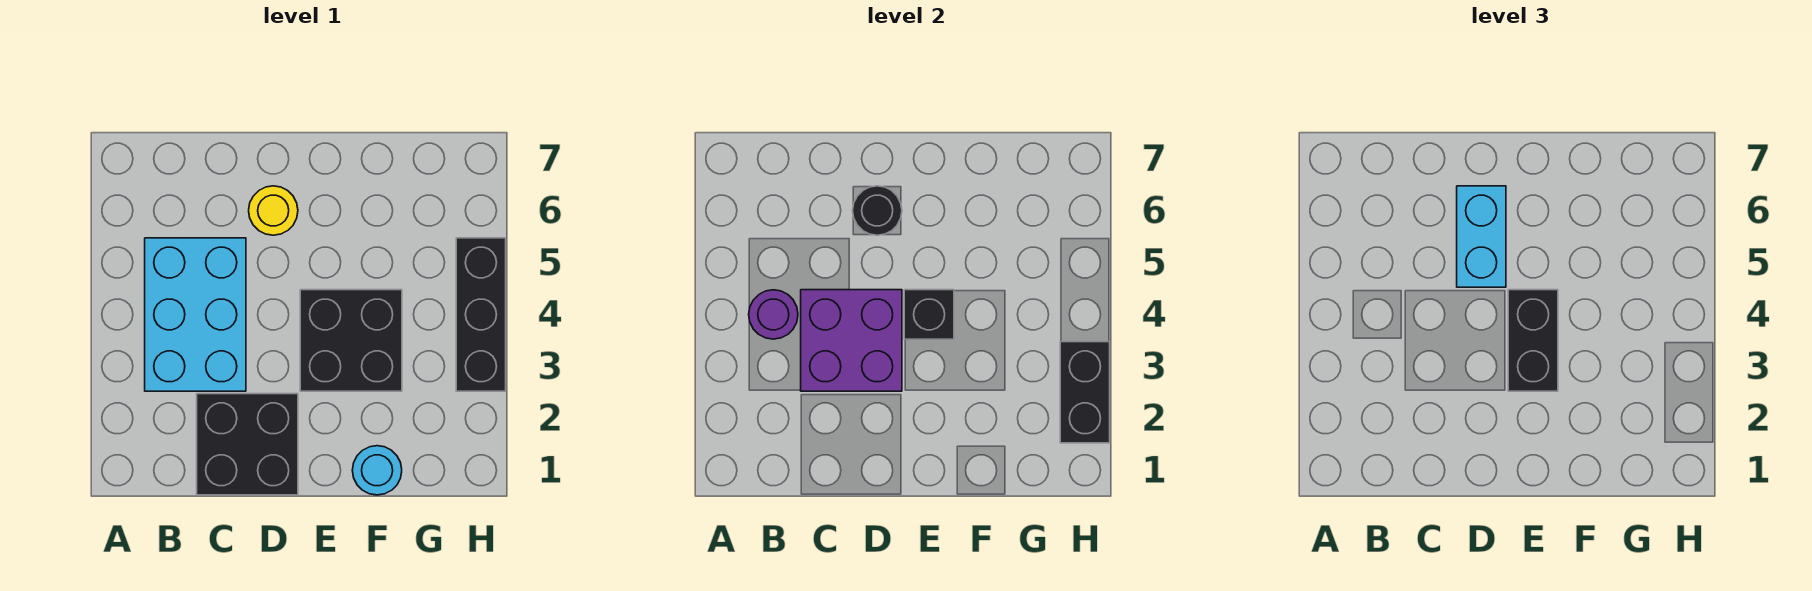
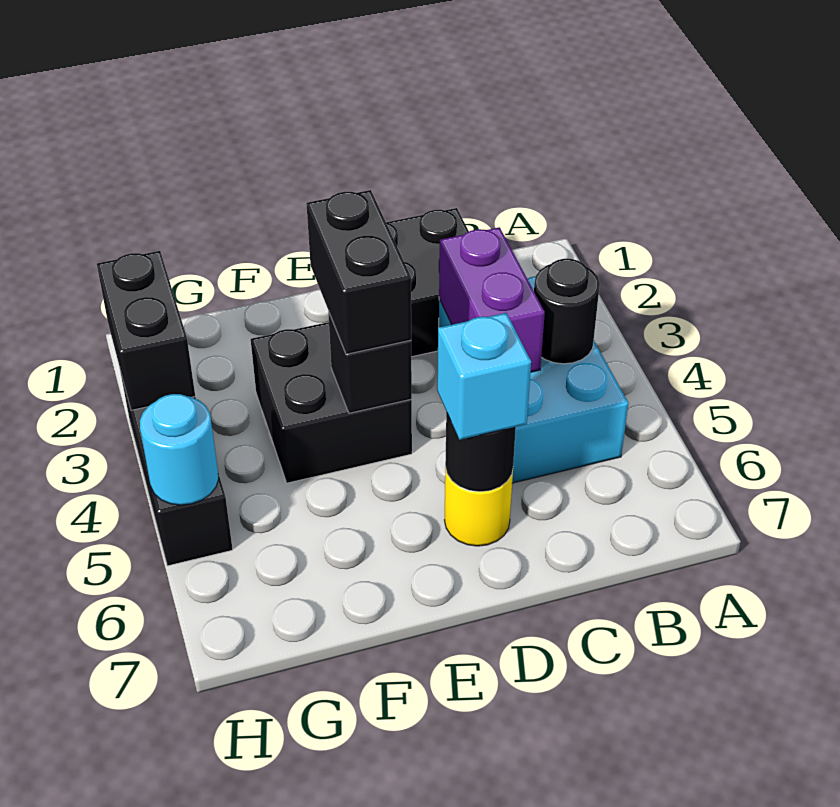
purple 1x1 round brick [749,290,798,339] -> black 1x1 round brick [534,259,600,364]
purple 2x2 brick [801,290,902,391] -> purple 1x2 brick [439,227,545,372]
cyan 1x2 brick [1457,186,1506,287] -> cyan 1x1 brick [437,313,531,440]
cyan 1x1 round brick [352,446,402,495] -> cyan 1x1 round brick moved to [140,394,219,505]

